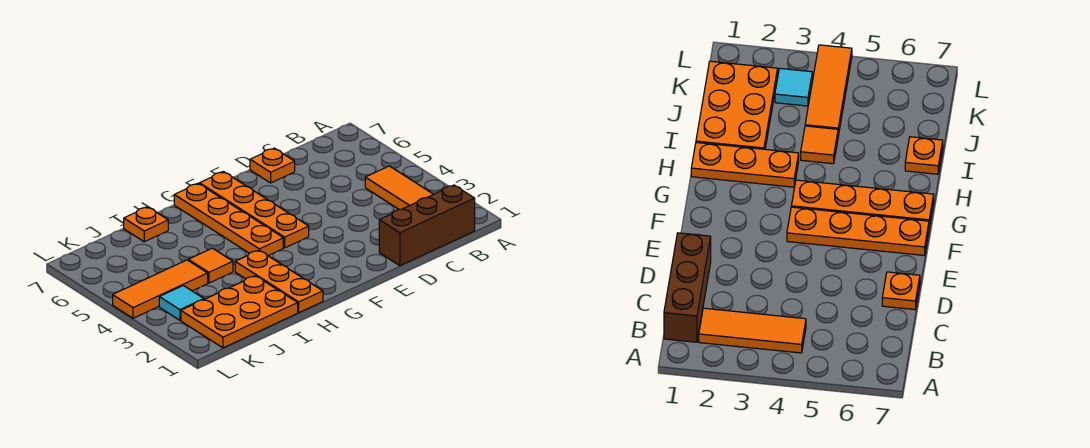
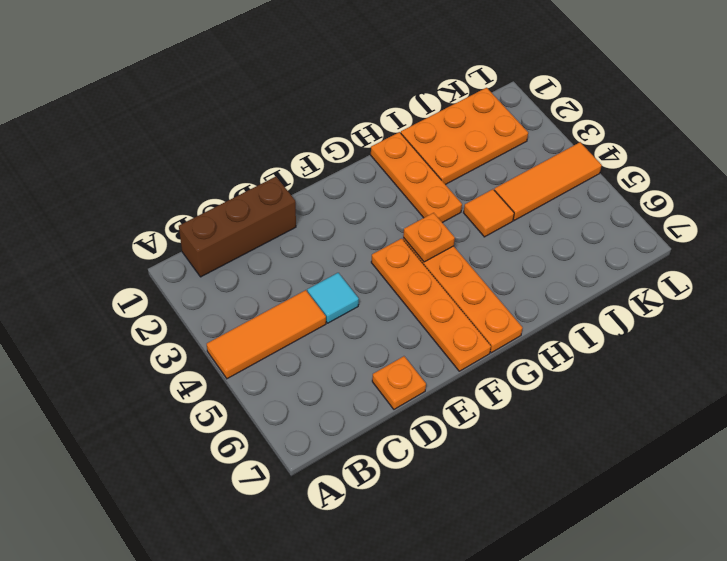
orange 1x3 tile [365,166,434,209] -> orange 1x3 tile turned to [207,290,326,379]
orange 1x1 plate [124,207,168,242] -> orange 1x1 plate moved to [403,213,455,262]
cyan 1x1 tile [159,286,204,320] -> cyan 1x1 tile moved to [307,273,359,323]

